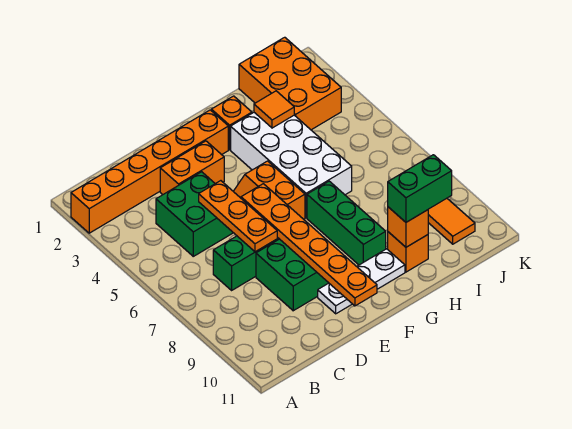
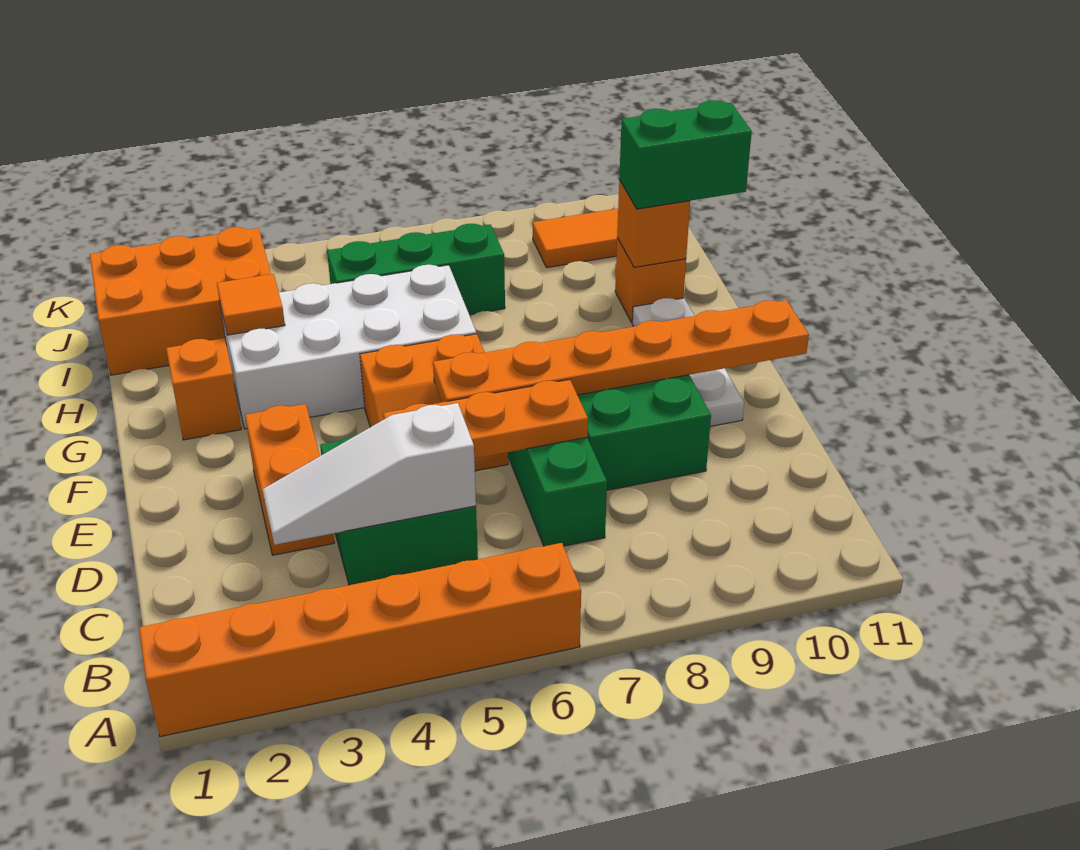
orange 1x6 brick [71,110,228,233] -> orange 1x6 brick turned to [139,543,581,737]
none -> white 1x3 slope [263,403,476,545]
green 1x3 brick [307,181,386,265] -> green 1x3 brick moved to [327,224,505,315]
green 1x2 brick [388,155,452,222] -> green 1x2 brick turned to [619,100,752,209]

